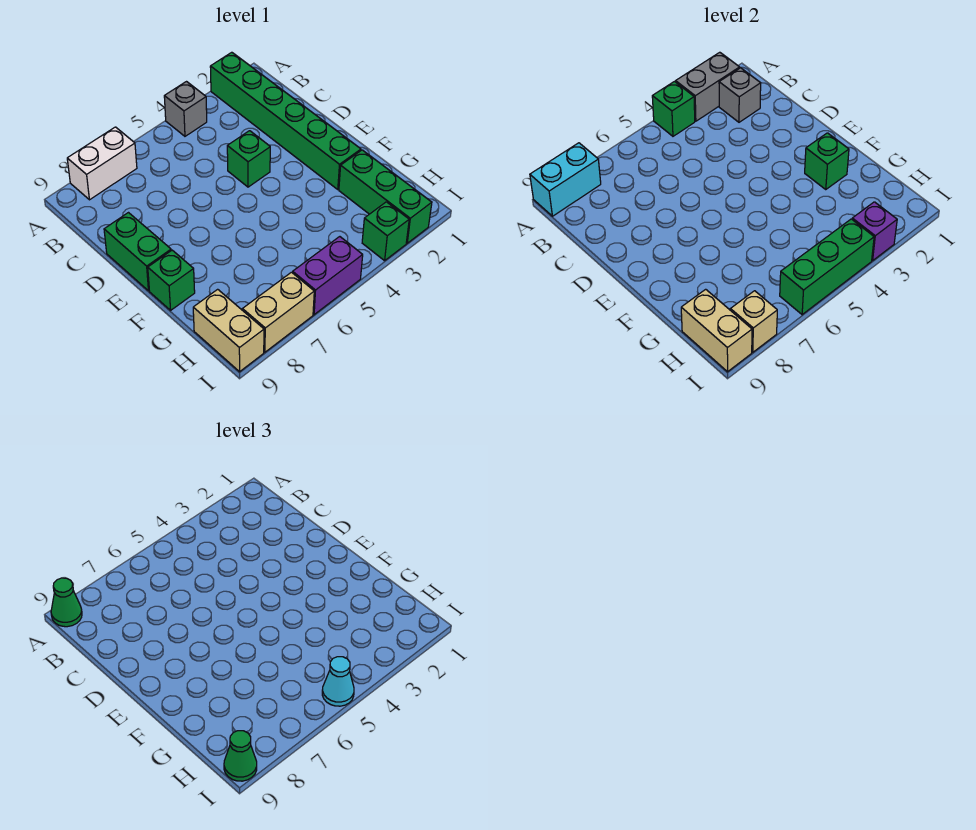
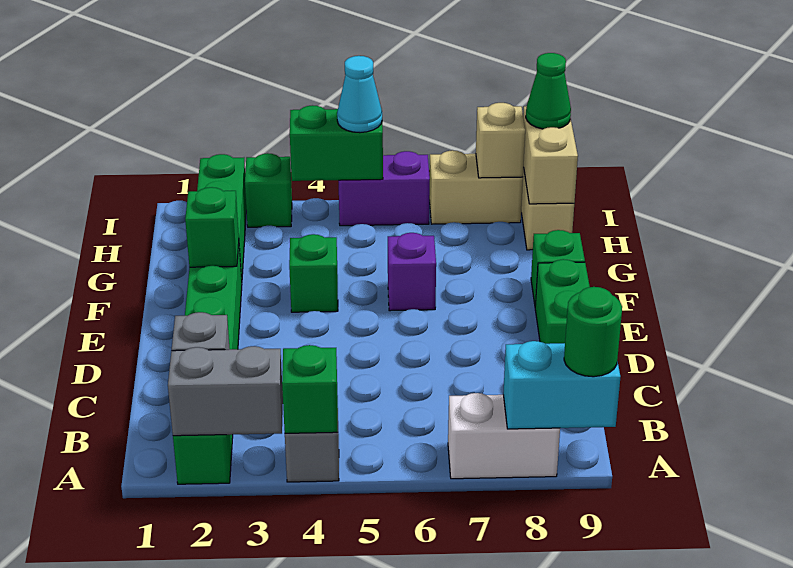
green 1x1 cone [51,578,82,627] -> green 1x1 round brick [564,287,622,377]
green 1x1 brick [227,131,270,187] -> green 1x1 brick moved to [289,234,338,312]
purple 1x1 brick [852,202,897,261] -> purple 1x1 brick moved to [388,233,436,311]
green 1x3 brick [780,219,874,315] -> green 1x2 brick [290,105,383,181]

